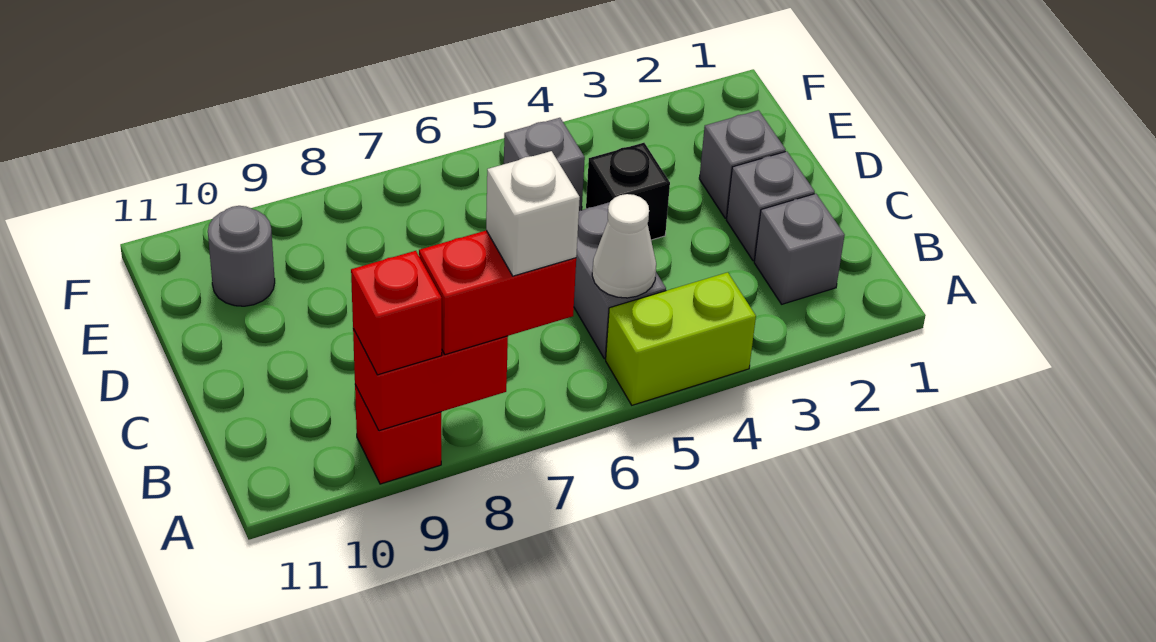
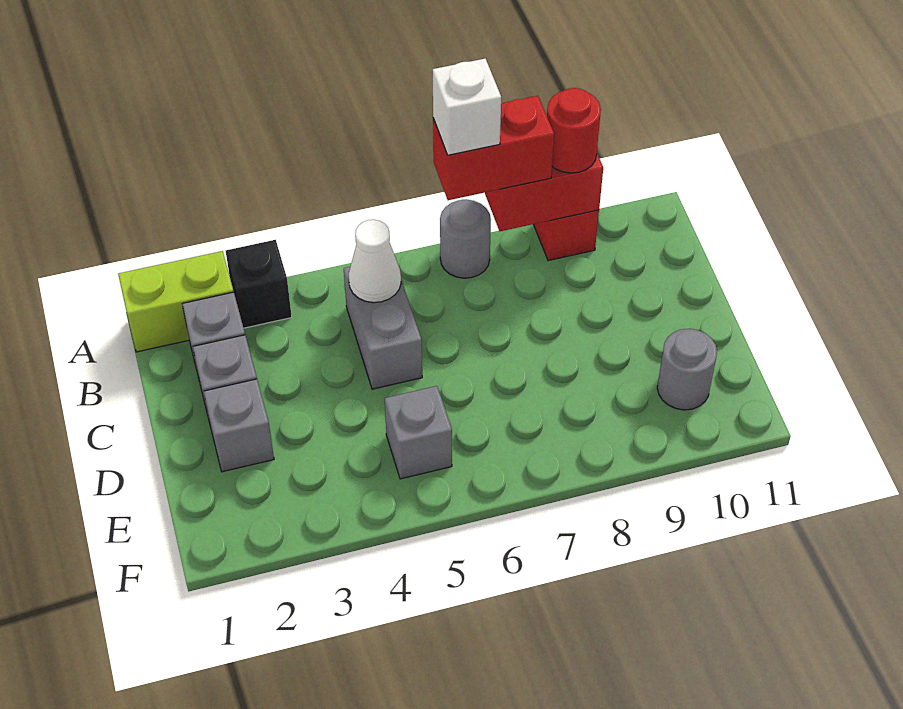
lime 1x2 brick [606,272,756,405] -> lime 1x2 brick moved to [118,251,234,352]
none -> grey 1x1 round brick [440,199,491,278]
red 1x1 brick [351,251,442,375] -> red 1x1 round brick [547,88,601,173]
black 1x1 brick [586,143,670,240] -> black 1x1 brick moved to [226,240,292,328]

